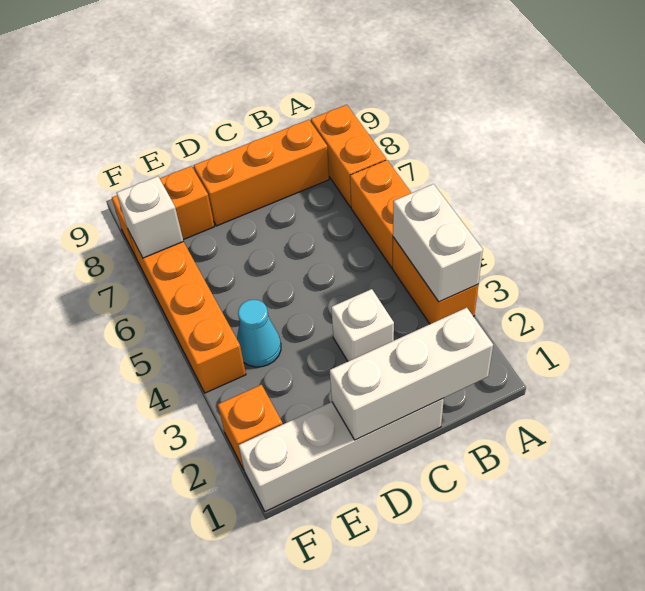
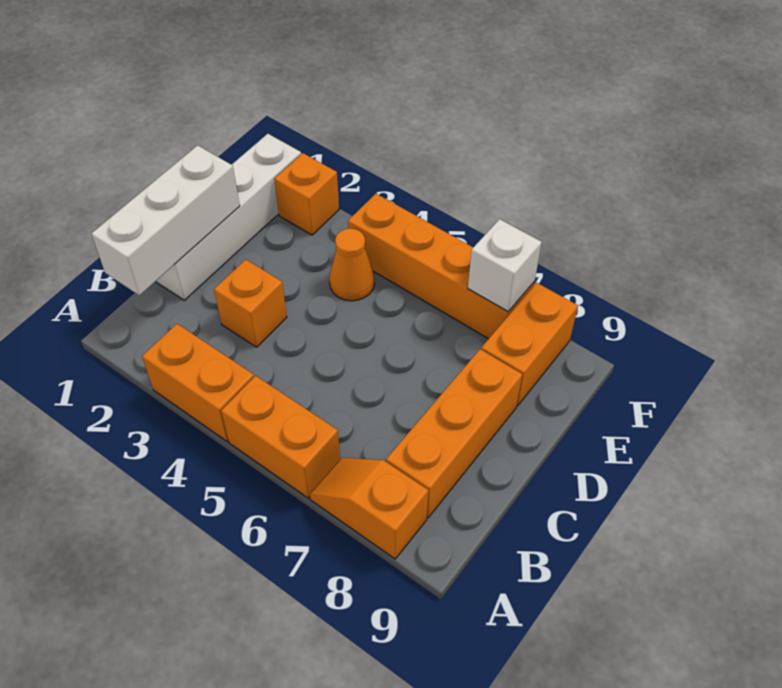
white 1x2 brick [393,184,483,302] -> none
orange 1x2 brick [311,105,386,207] -> orange 1x2 slope [310,458,428,559]
white 1x1 brick [331,289,394,361] -> orange 1x1 brick [214,260,287,347]
cyan 1x1 cone [237,300,281,367] -> orange 1x1 cone [329,228,375,301]

